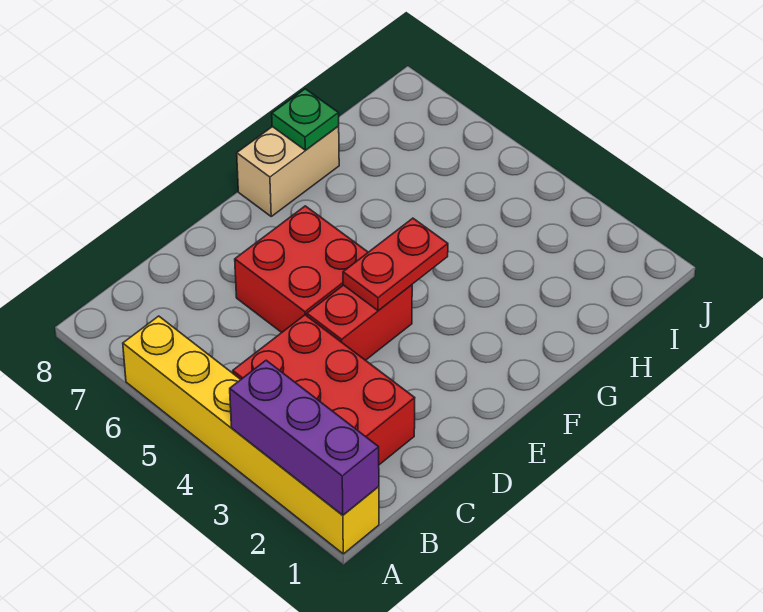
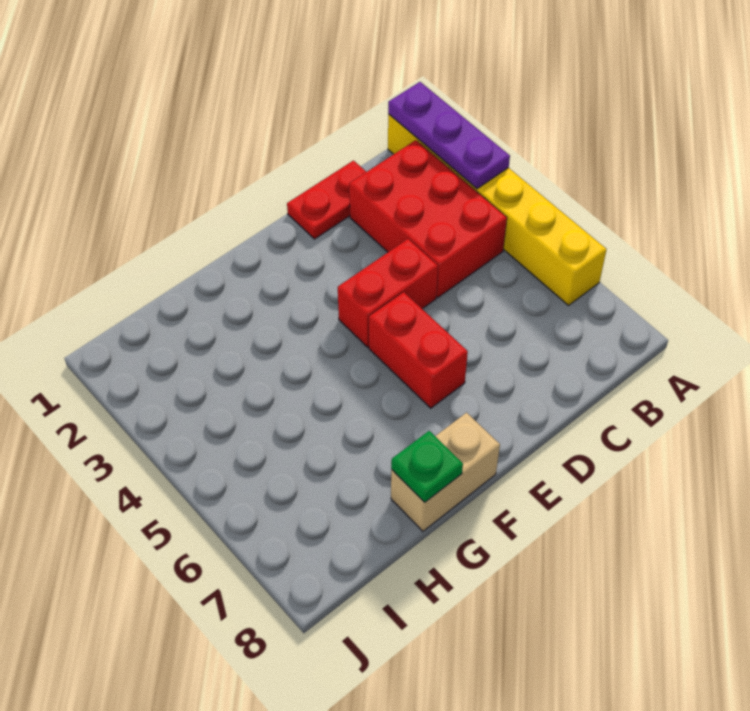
purple 1x3 brick [230,360,379,515] -> purple 1x3 plate [388,82,510,189]
red 2x2 brick [235,206,368,333] -> red 1x2 brick [369,292,468,408]
red 1x2 plate [343,218,448,311] -> red 1x2 plate moved to [287,161,366,239]

